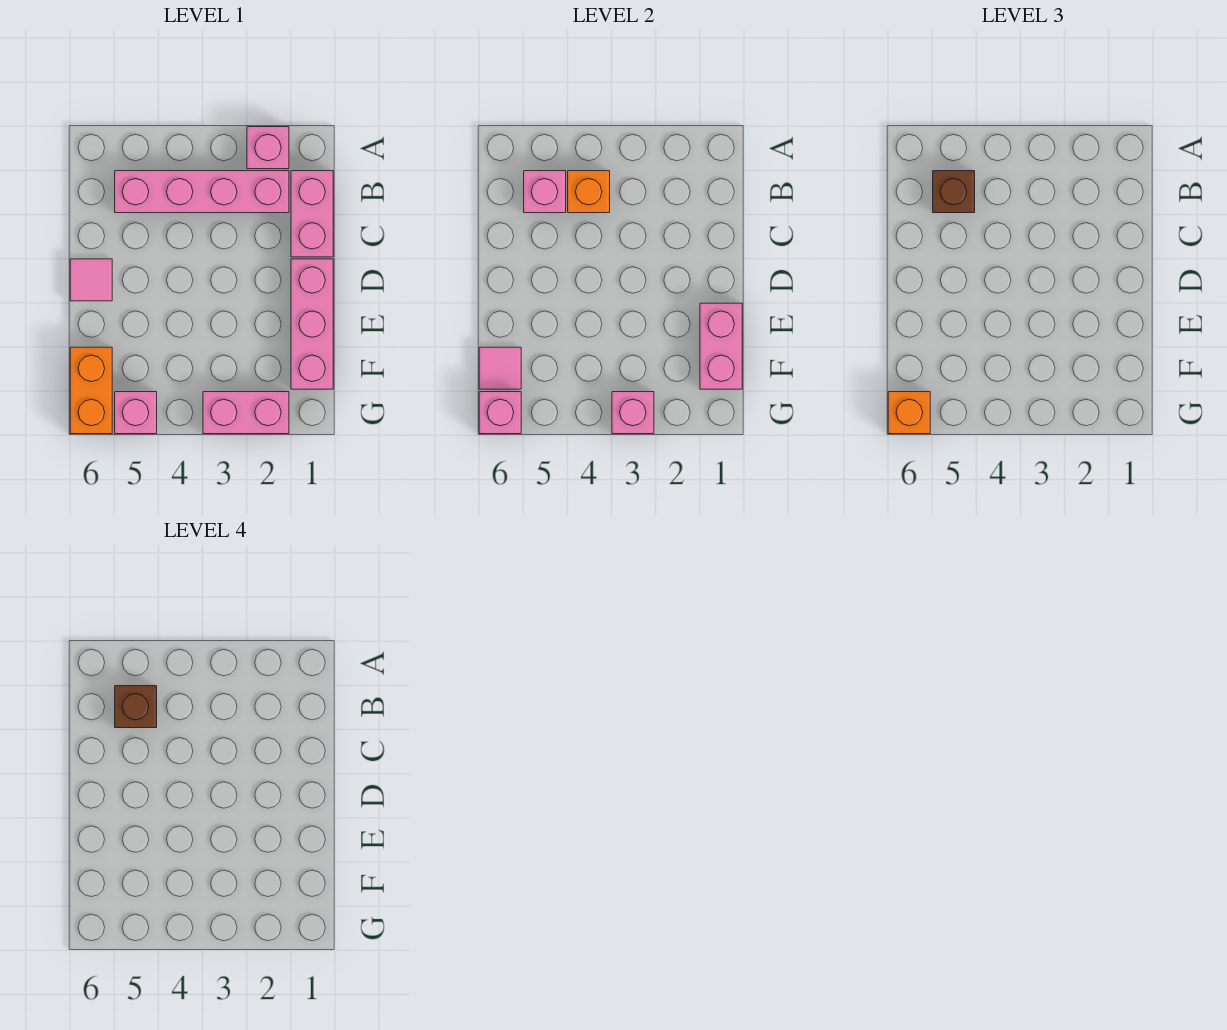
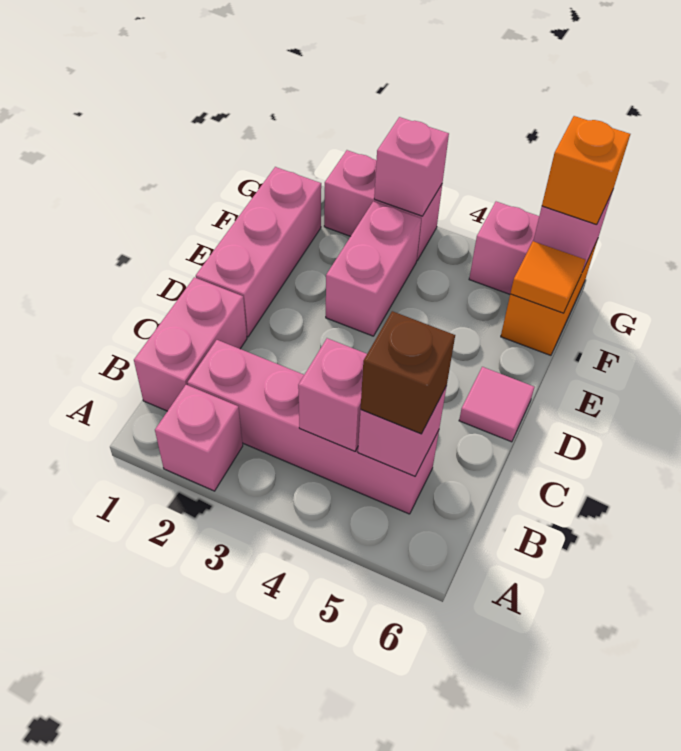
orange 1x1 brick [568,171,610,213] -> pink 1x1 brick [298,338,367,451]
brown 1x1 brick [115,686,157,728] -> none
pink 1x2 brick [700,303,742,389] -> pink 1x2 brick moved to [326,202,421,336]
pink 1x1 tile [479,347,521,389] -> orange 1x1 tile [510,241,586,313]

